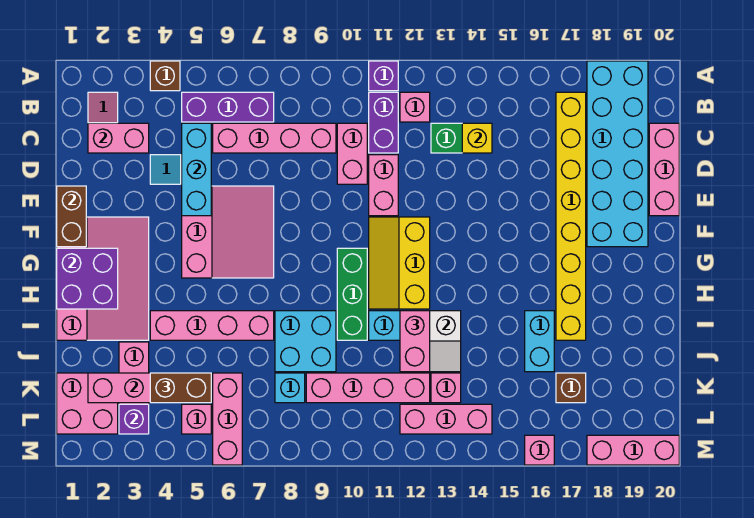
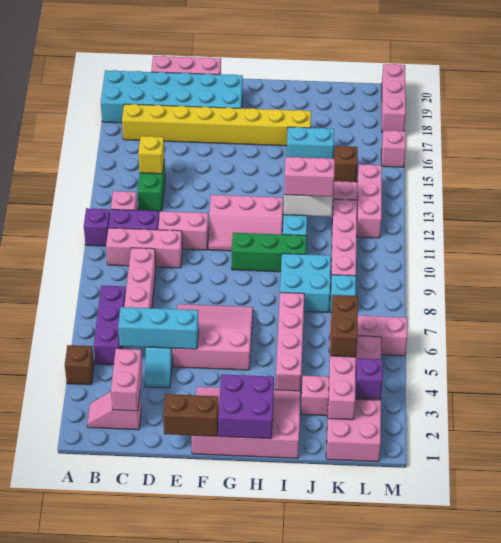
pink 1x2 brick [337,123,367,184] -> pink 1x3 brick [106,228,182,268]
yellow 2x3 slope [369,217,430,309] -> pink 2x3 slope [208,195,283,251]
brown 1x1 brick [556,373,586,403] -> brown 1x1 brick moved to [334,146,358,182]

